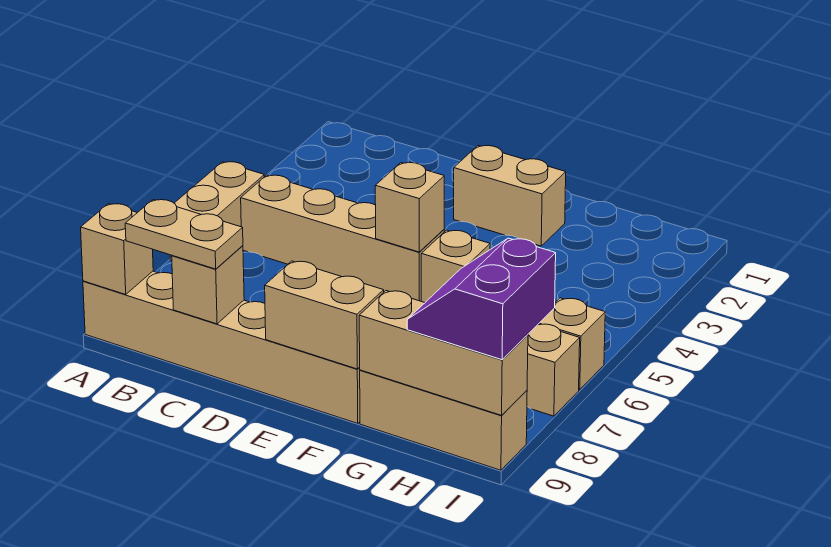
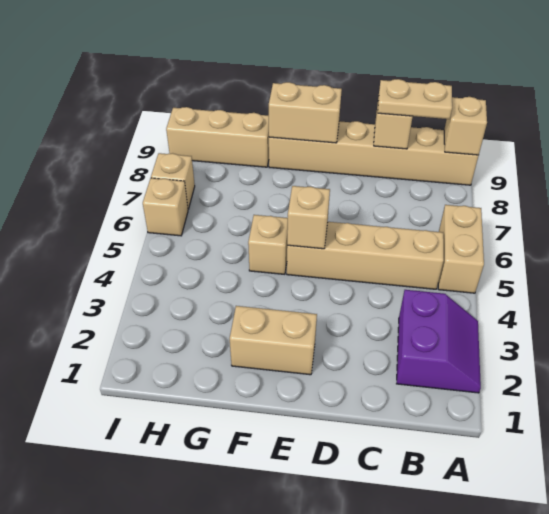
tan 1x3 brick [359,291,528,415] -> none
purple 2x2 slope [407,238,556,360] -> purple 2x2 slope moved to [397,290,481,393]

